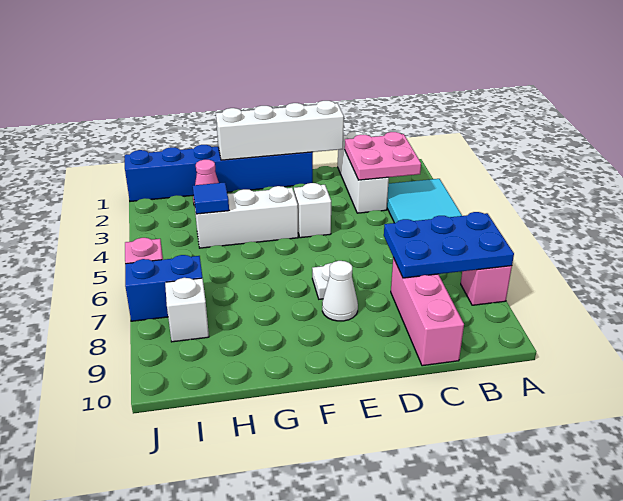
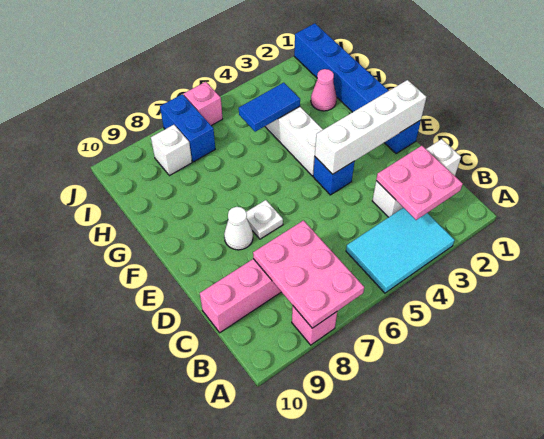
blue 2x3 plate [384,212,514,278] -> pink 2x3 plate [253,221,364,328]
white 1x4 brick [216,101,344,160] -> white 1x4 brick turned to [315,80,426,174]
white 1x1 brick [294,183,331,238] -> blue 1x1 brick [313,157,355,195]
blue 1x1 tile [193,182,229,214] -> blue 1x2 tile [239,83,300,132]

